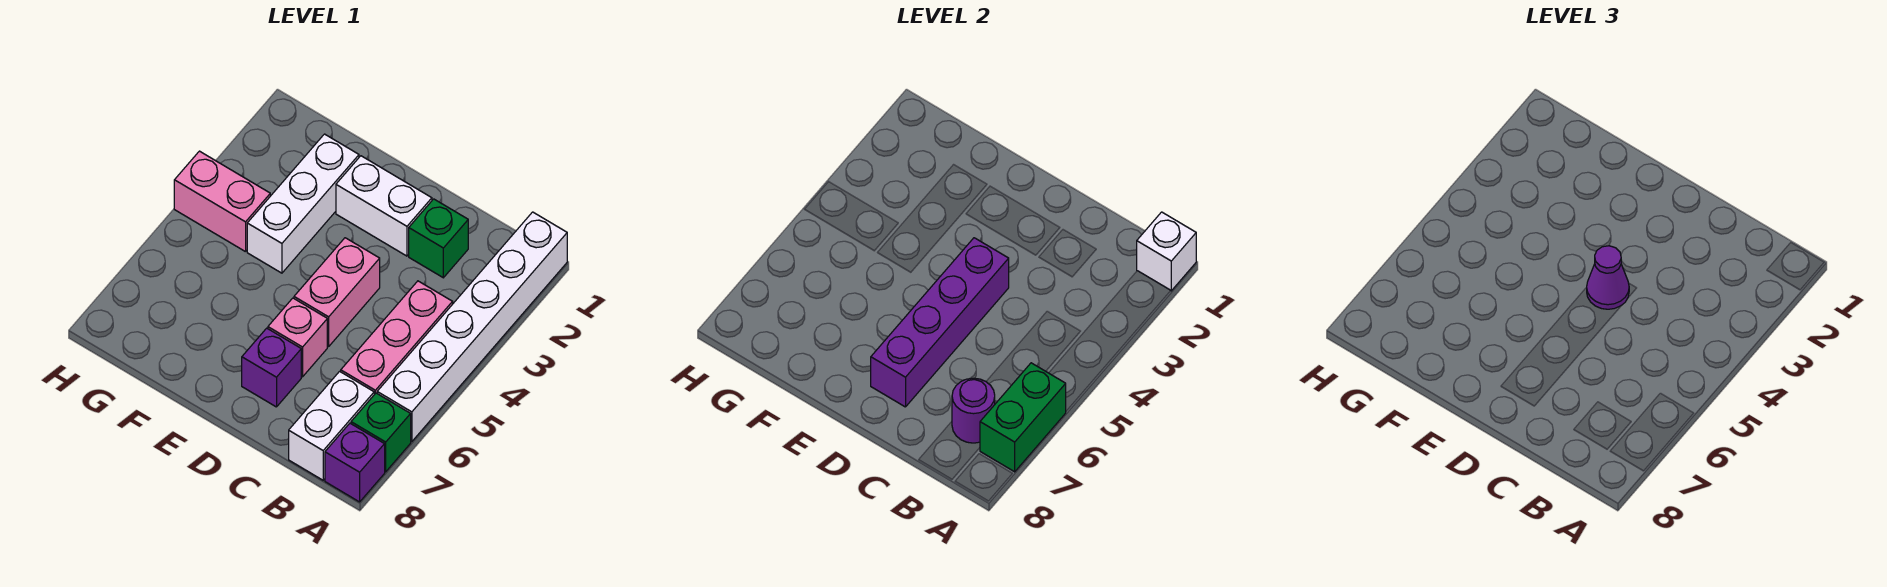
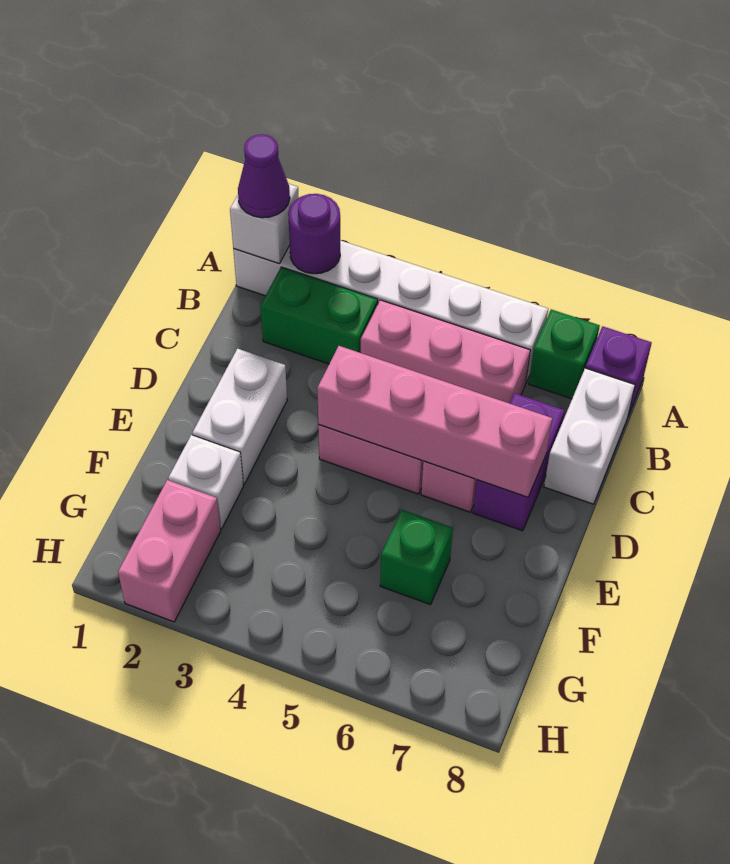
green 1x2 brick [980,363,1066,472] -> green 1x2 brick moved to [261,267,378,364]
white 1x2 brick [289,371,374,480] -> white 1x2 brick turned to [544,368,635,504]
purple 1x1 round brick [952,378,995,443] -> purple 1x1 round brick moved to [288,194,340,274]
green 1x1 brick [409,199,468,278] -> green 1x1 brick moved to [380,510,453,605]
purple 1x4 brick [871,238,1009,407] -> pink 1x4 brick [317,346,552,497]
purple 1x1 cone [1587,246,1629,309] -> purple 1x1 cone moved to [238,134,290,218]
purple 1x1 brick [242,328,301,407] -> purple 1x2 brick [473,394,565,531]
white 1x3 brick [247,134,359,273] -> white 1x1 brick [168,435,244,529]
pink 1x2 brick [174,151,270,252] -> pink 1x2 brick moved to [118,480,221,622]

